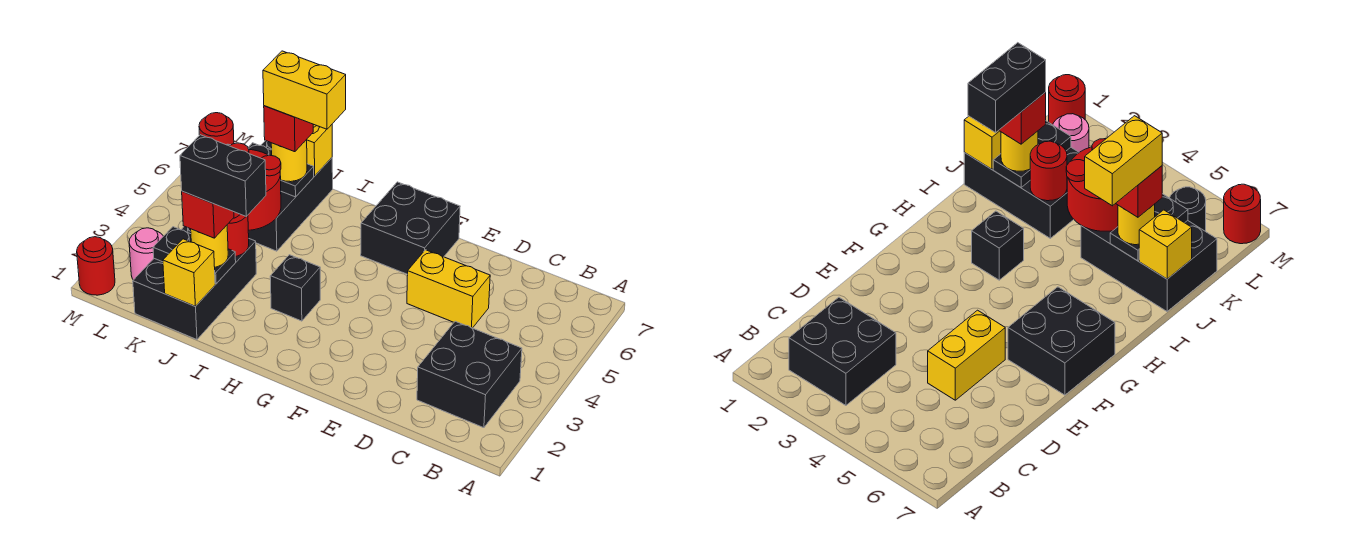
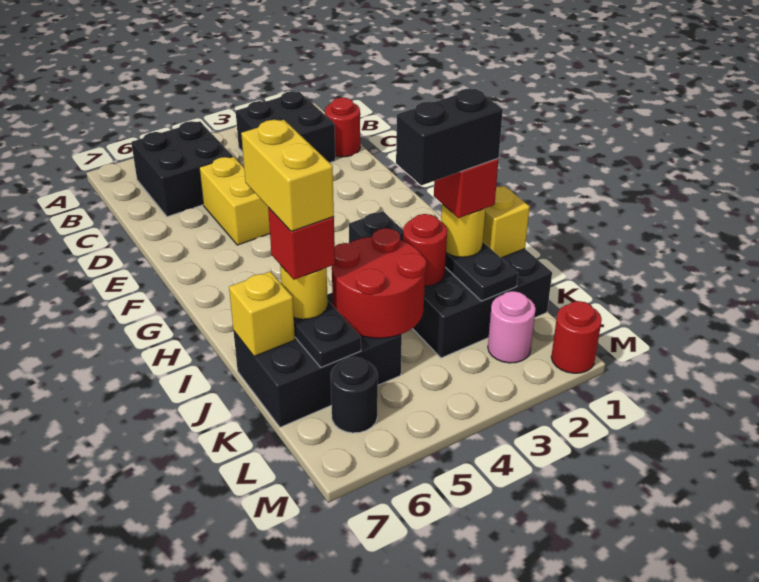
black 2x2 brick [361,182,460,274] -> black 2x2 brick moved to [131,121,233,217]
black 1x2 brick [180,135,266,216] -> black 1x2 brick turned to [396,88,503,185]
red 1x1 round brick [199,113,234,145] -> red 1x1 round brick moved to [325,98,360,157]

